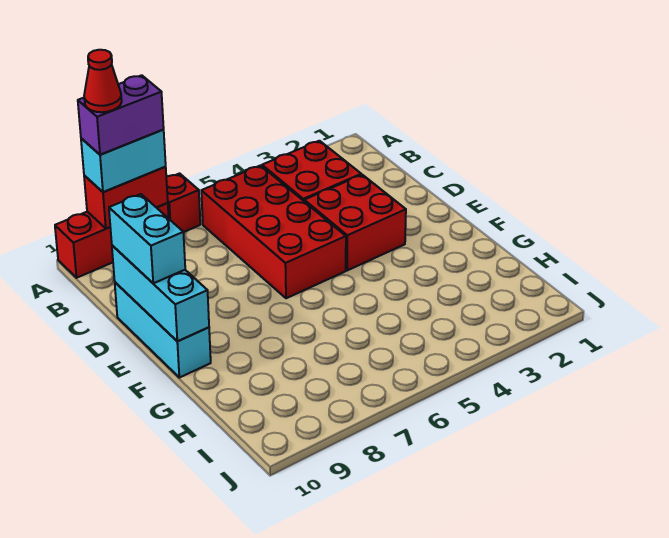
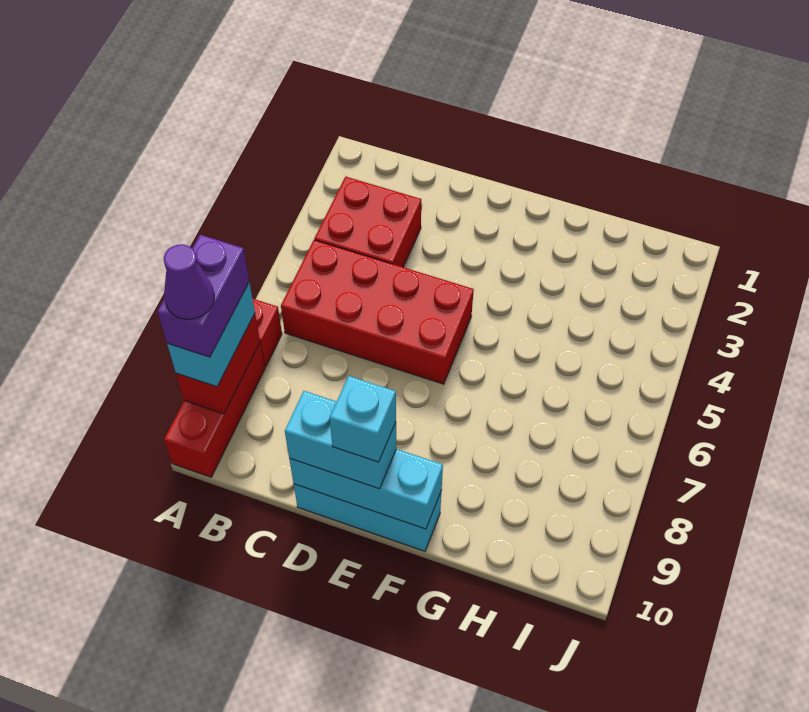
red 1x1 cone [84,50,122,112] -> purple 1x1 cone [164,244,214,319]
red 2x2 brick [304,175,406,270] -> none
none -> cyan 1x1 brick [330,376,396,462]

